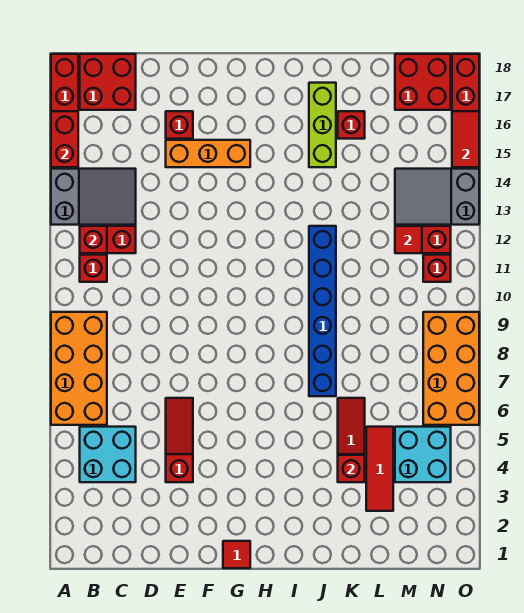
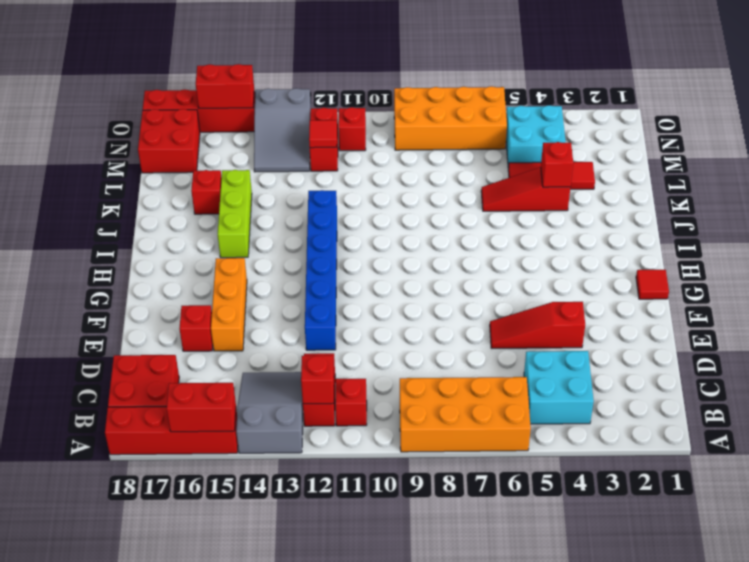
blue 1x6 brick [309,226,336,396] -> blue 1x6 brick turned to [305,190,337,350]
lime 1x3 brick [309,83,336,167] -> lime 1x3 brick turned to [218,170,252,258]
red 1x2 tile [452,111,479,167] -> red 1x2 brick [196,64,254,108]

